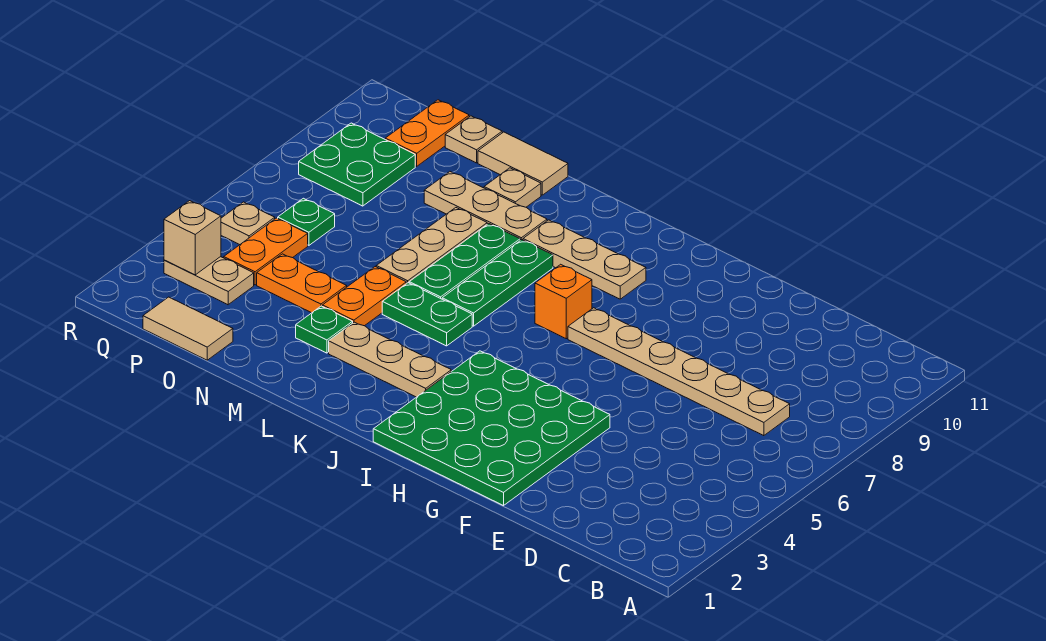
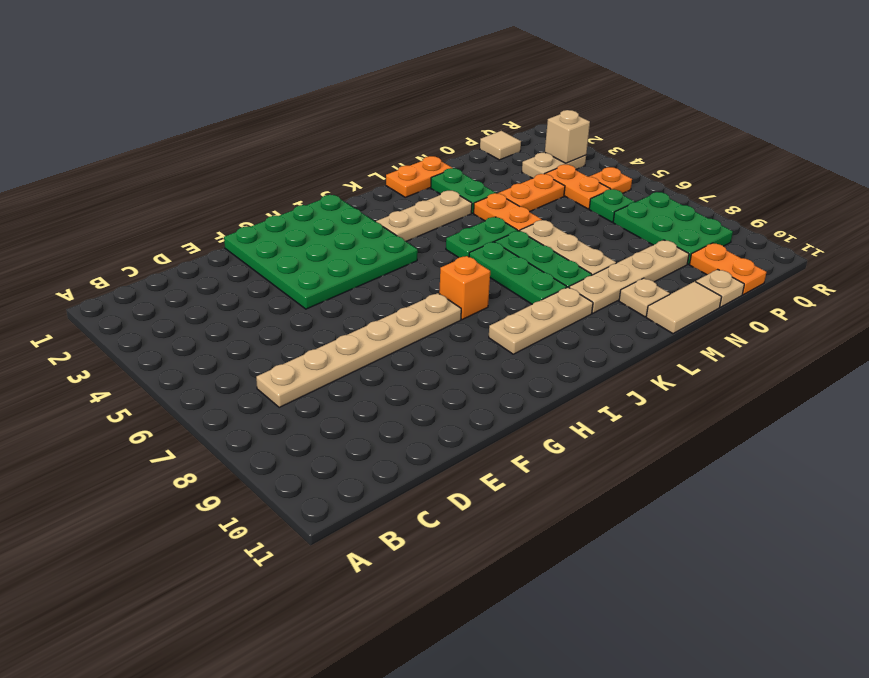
none -> orange 1x2 plate [386,156,452,197]
tan 1x3 plate [424,172,547,240] -> tan 1x4 plate [569,240,689,313]
green 1x1 plate [296,306,353,353] -> green 1x2 plate [431,168,495,213]
tan 1x2 tile [143,297,233,360] -> tan 1x1 tile [480,131,521,160]
green 2x2 plate [299,123,415,206] -> green 2x3 plate [613,192,733,264]
tan 1x1 plate [221,202,275,245] -> orange 1x1 plate [590,167,632,193]

